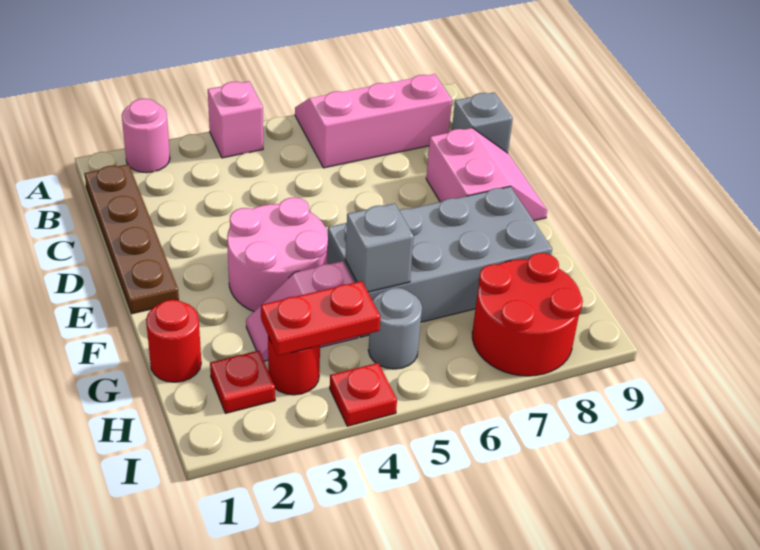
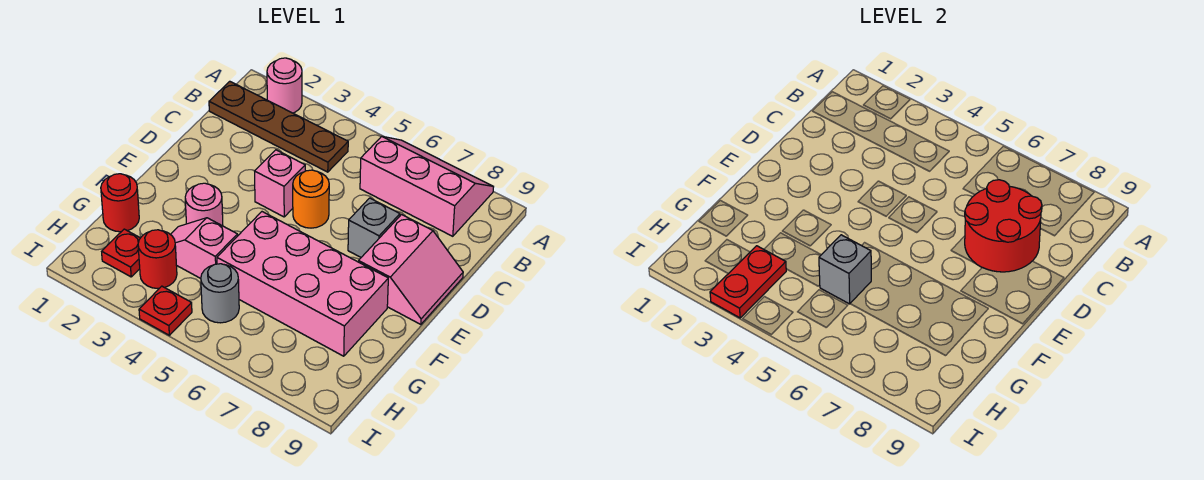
pink 1x1 brick [208,81,263,158] -> pink 1x1 brick moved to [255,150,305,217]
brown 1x4 plate [84,164,179,314] -> brown 1x4 plate turned to [209,81,348,172]
grey 1x1 brick [452,92,513,153] -> grey 1x1 brick moved to [348,198,400,257]
none -> orange 1x1 round brick [293,170,329,228]
pink 2x2 round brick [227,197,328,311] -> pink 1x1 round brick [185,183,223,226]
grey 2x4 brick [327,186,552,337] -> pink 2x4 brick [217,212,388,356]
red 1x2 plate [261,281,380,356] -> red 1x2 plate turned to [710,246,786,318]
red 2x2 round brick [472,253,583,376] -> red 2x2 round brick moved to [965,180,1042,272]

